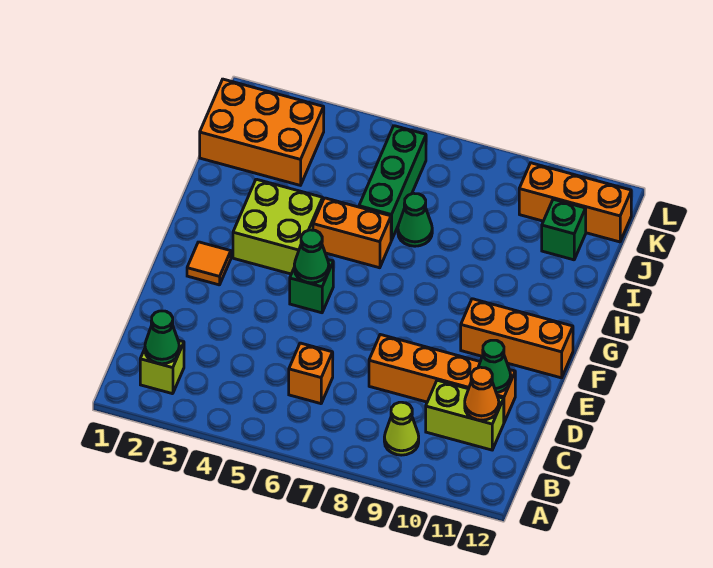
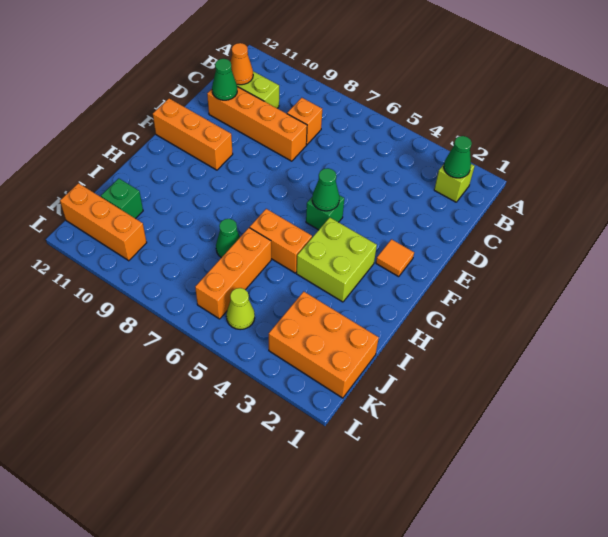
lime 1x1 cone [384,402,419,455] -> lime 1x1 cone moved to [226,288,255,330]
orange 1x1 brick [289,343,333,404] -> orange 1x1 brick moved to [287,98,322,145]
green 1x3 brick [359,126,426,241] -> orange 1x3 brick [195,228,271,319]

